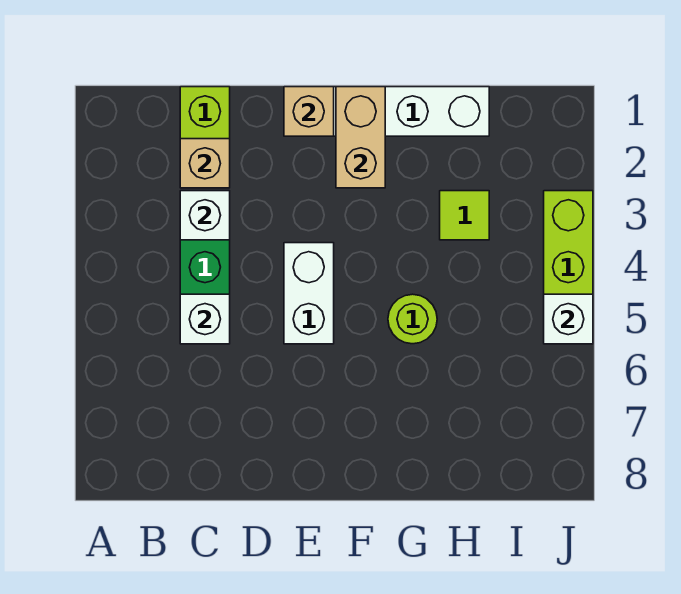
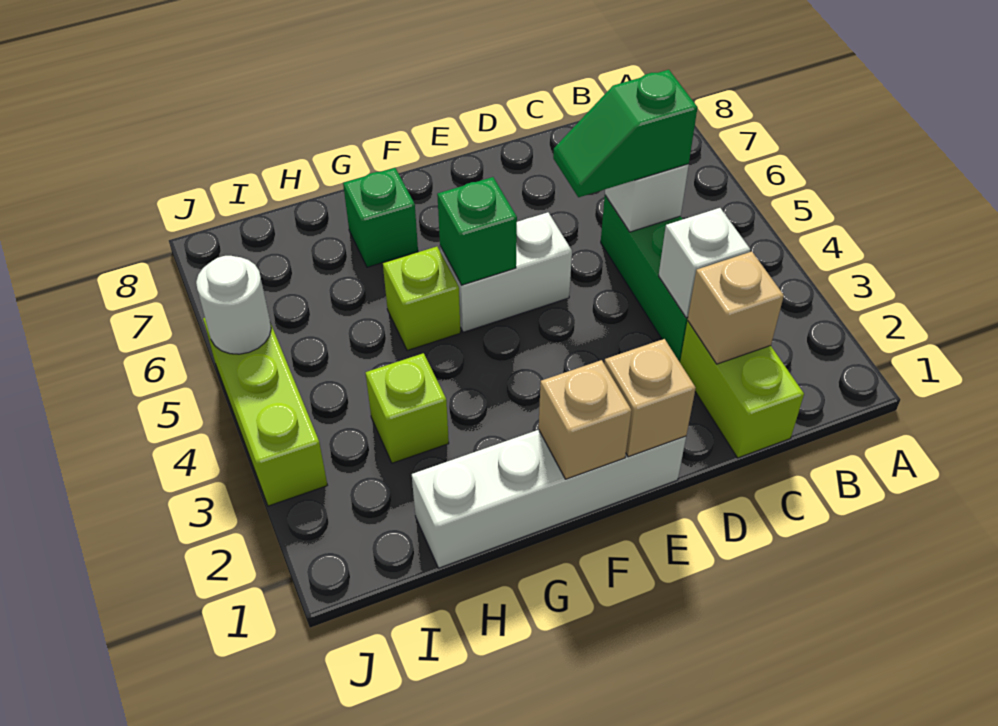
none -> green 1x2 slope [553,70,698,197]
white 1x2 brick [284,243,334,344] -> white 1x2 brick turned to [440,212,572,332]
tan 1x2 brick [336,87,385,188] -> tan 1x1 brick [539,360,631,479]
none -> green 1x1 brick [437,177,517,285]
lime 1x1 round brick [388,294,437,344] -> lime 1x1 brick [383,247,460,351]
none -> green 1x1 brick [343,168,418,267]
lime 1x1 tile [440,191,489,240] -> lime 1x1 brick [366,353,449,463]
white 1x1 brick [544,294,593,344] -> white 1x1 round brick [196,256,271,354]

